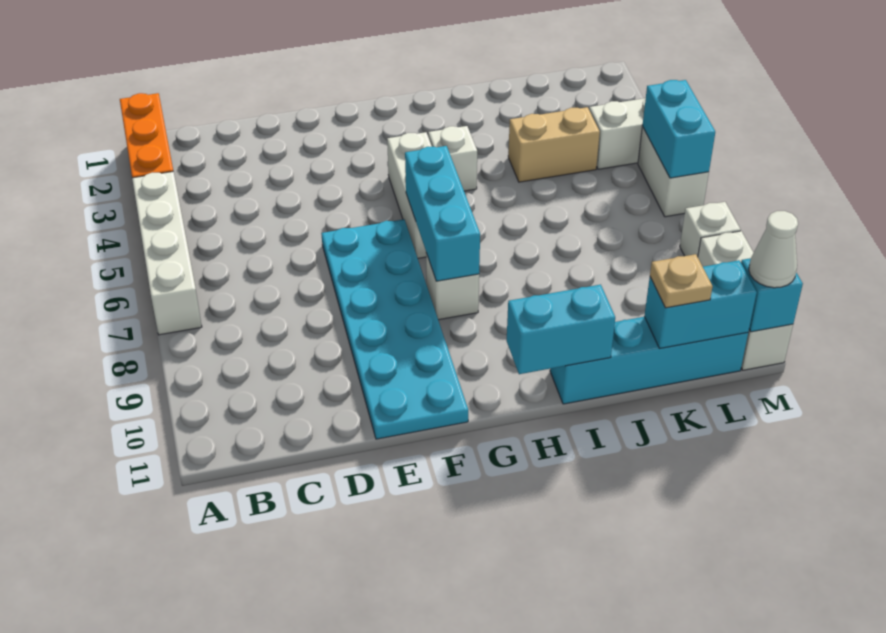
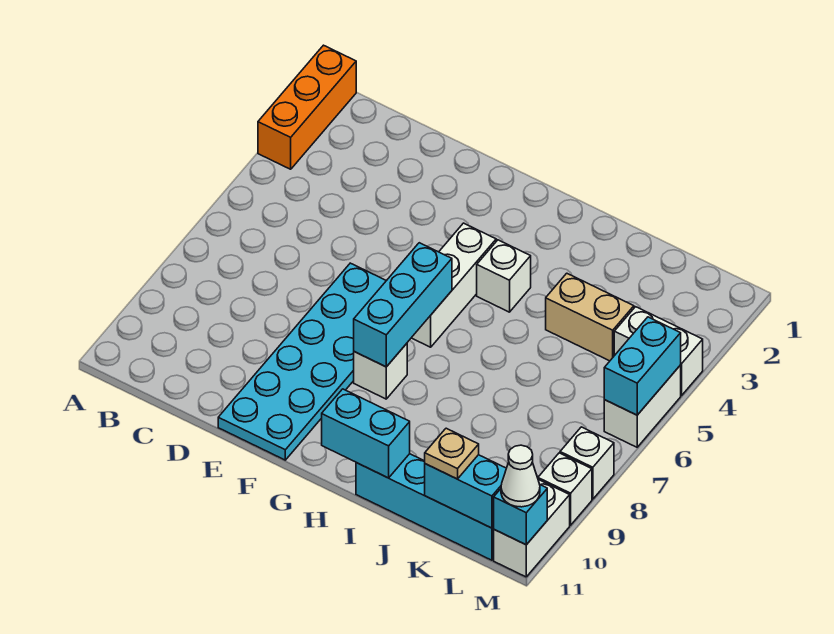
white 1x4 brick [132,171,202,335] -> none

